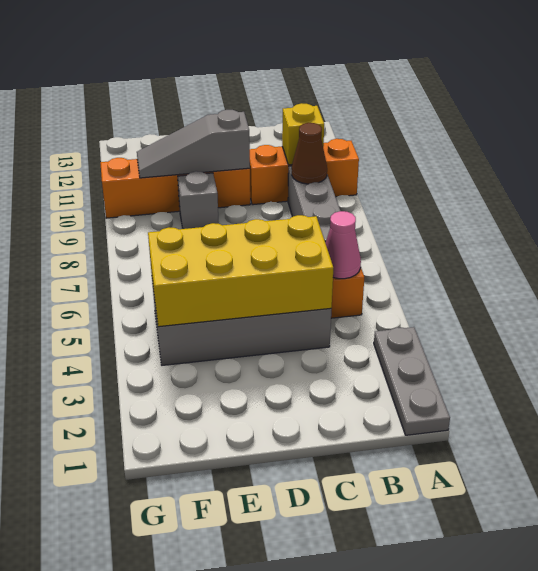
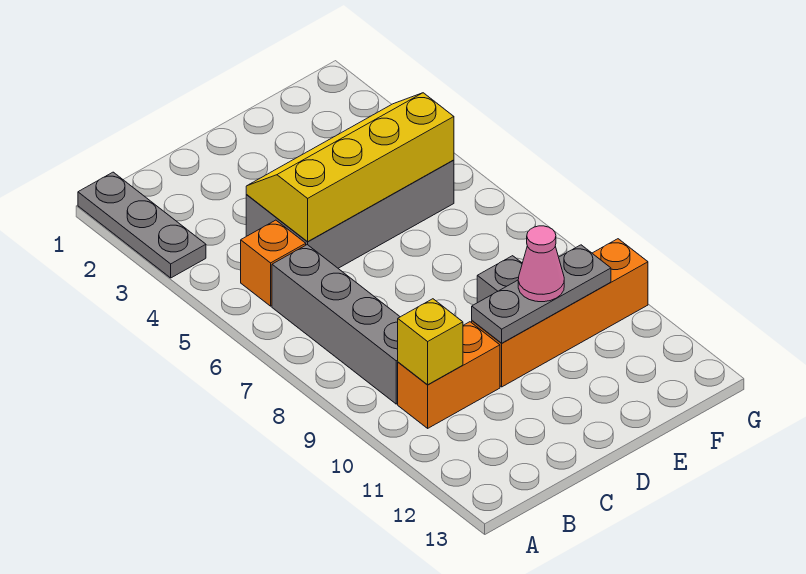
orange 1x3 brick [250,139,359,205] -> orange 1x2 brick [398,322,500,428]
pink 1x1 cone [326,211,361,279] -> pink 1x1 cone moved to [518,226,564,302]
brown 1x1 cone [292,123,327,184] -> none
yellow 2x4 brick [148,215,333,327] -> yellow 2x4 slope [246,93,454,242]
grey 1x3 slope [137,110,250,178] -> grey 1x3 plate [472,245,611,343]

